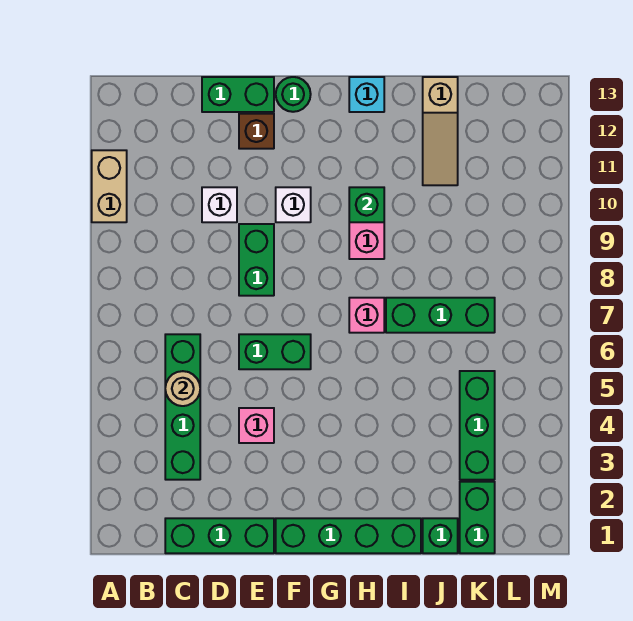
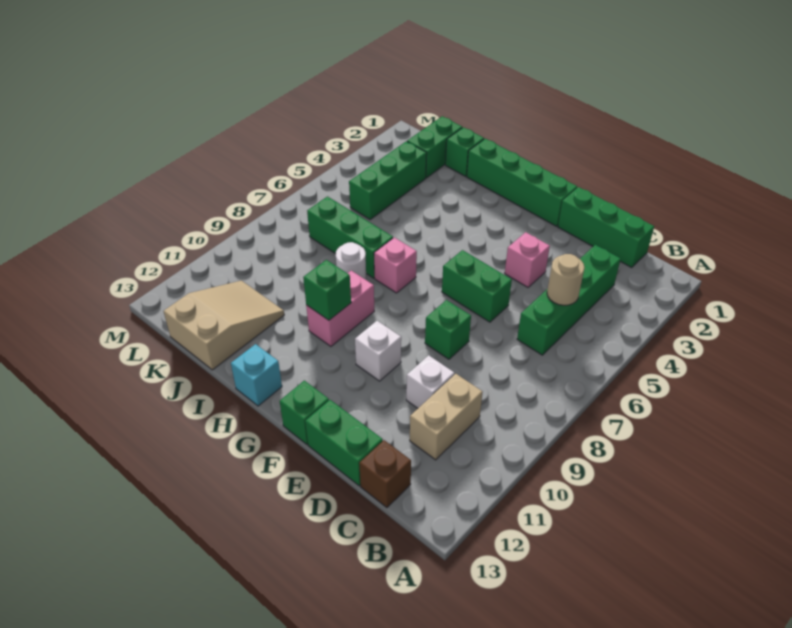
tan 1x2 brick [92,150,127,222] -> tan 1x2 brick moved to [410,374,482,460]
green 1x2 brick [239,224,274,296] -> green 1x1 brick [425,300,471,359]
brown 1x1 brick [239,114,274,149] -> brown 1x1 brick moved to [359,440,411,508]
green 1x1 round brick [276,77,311,112] -> green 1x1 brick [280,380,329,444]
none -> white 1x1 round brick [336,242,366,280]
tan 1x3 slope [423,77,458,185] -> tan 2x3 slope [164,281,284,370]

